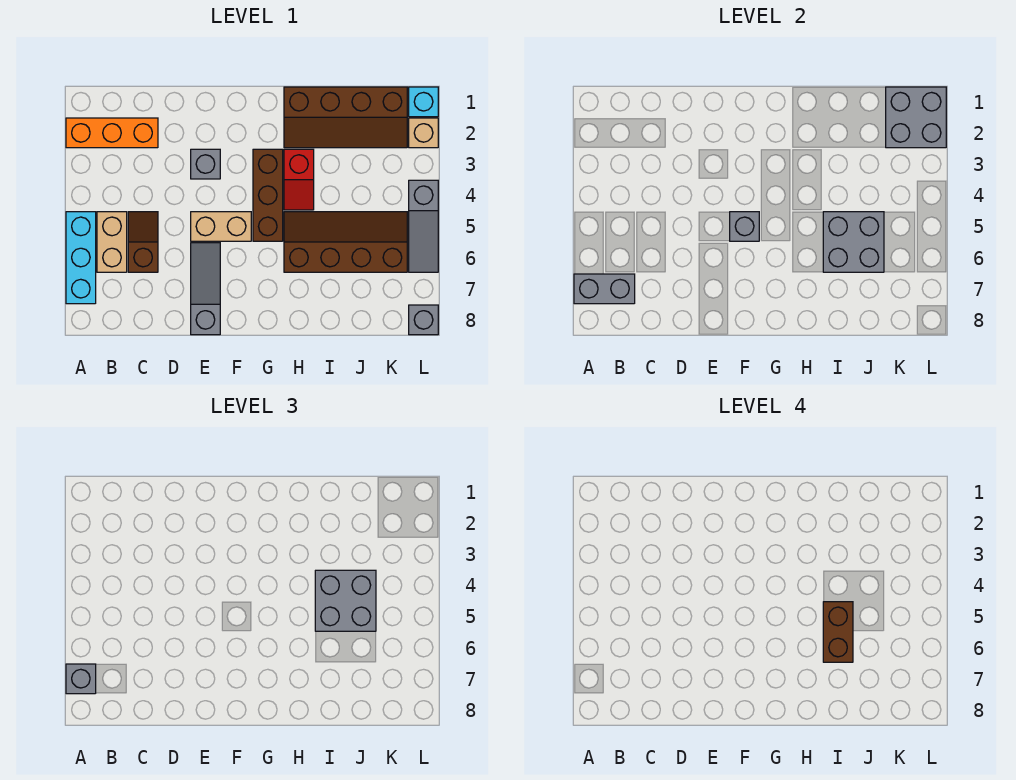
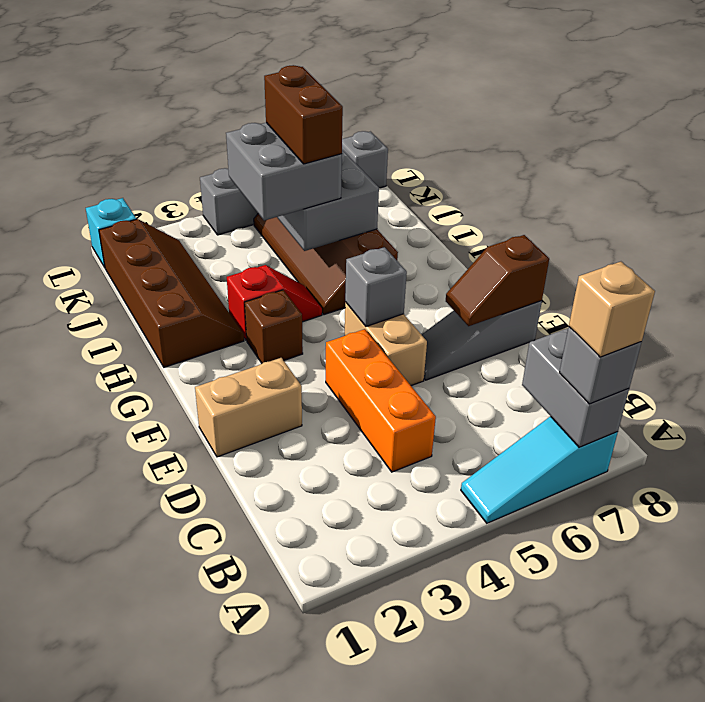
orange 1x3 brick [66,118,158,148] -> orange 1x3 brick moved to [326,329,436,472]
cyan 1x3 brick [66,212,96,304] -> cyan 1x3 slope [461,417,618,523]
tan 1x2 brick [97,212,127,272] -> tan 1x2 brick moved to [195,358,302,457]
brown 1x2 slope [128,212,158,272] -> brown 1x2 slope moved to [446,235,549,326]
grey 1x1 brick [191,149,220,179] -> none
brown 1x3 brick [253,149,283,241] -> brown 1x1 brick [245,290,303,363]
brown 1x2 brick [823,602,853,662] -> brown 1x2 brick turned to [264,65,343,164]
grey 2x2 brick [886,87,946,148] -> none
tan 1x1 brick [409,118,438,148] -> tan 1x1 brick moved to [569,262,655,357]

